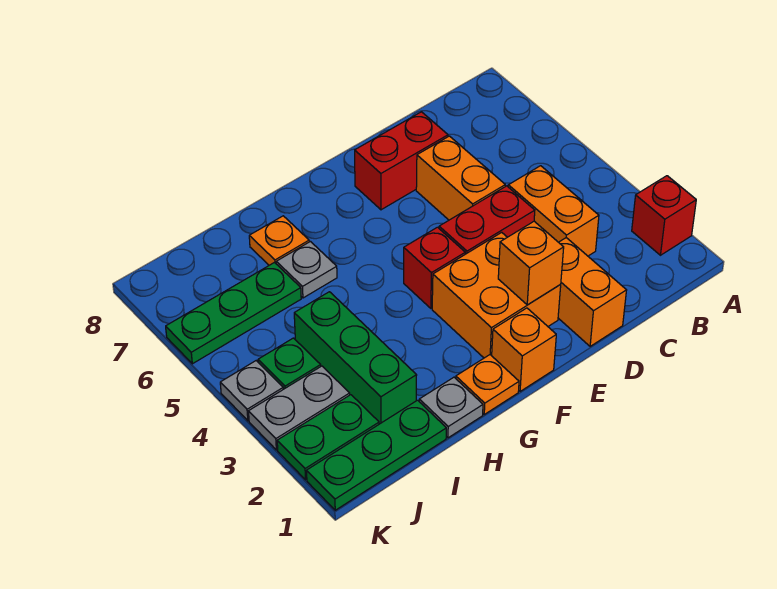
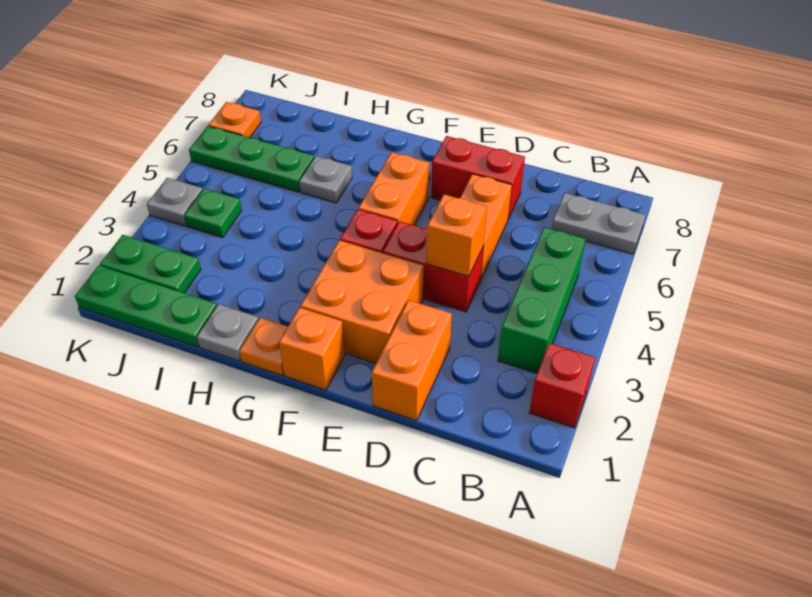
orange 1x2 brick [508,166,599,256] -> orange 1x2 brick moved to [358,152,429,225]
orange 1x1 brick [498,221,564,305] -> orange 1x1 brick moved to [427,194,487,276]
orange 1x1 plate [249,216,309,265] -> orange 1x1 plate moved to [209,102,261,137]
green 1x3 brick [294,292,417,424] -> green 1x3 brick moved to [498,227,586,373]
grey 1x2 plate [249,366,350,450] -> grey 1x2 plate moved to [552,193,645,254]

